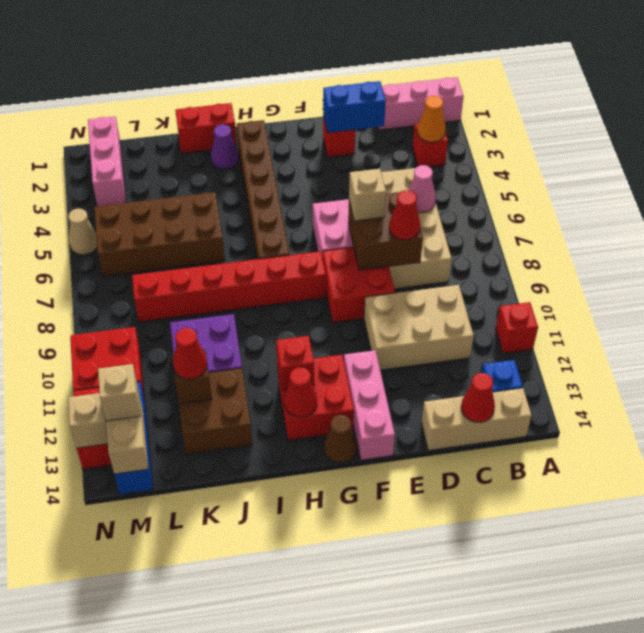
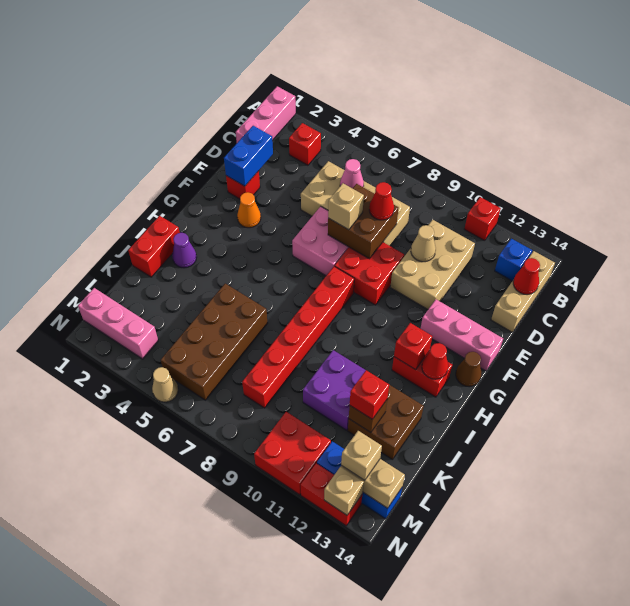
orange 1x1 cone [417,96,446,142] -> orange 1x1 cone moved to [237,192,261,228]
none -> tan 1x1 cone [411,225,436,262]
red 2x2 brick [277,355,354,440] -> red 1x2 brick [392,351,452,397]
brown 1x6 brick [237,120,289,259] -> none
red 1x1 cone [173,328,207,379] -> red 1x1 brick [350,370,389,419]

